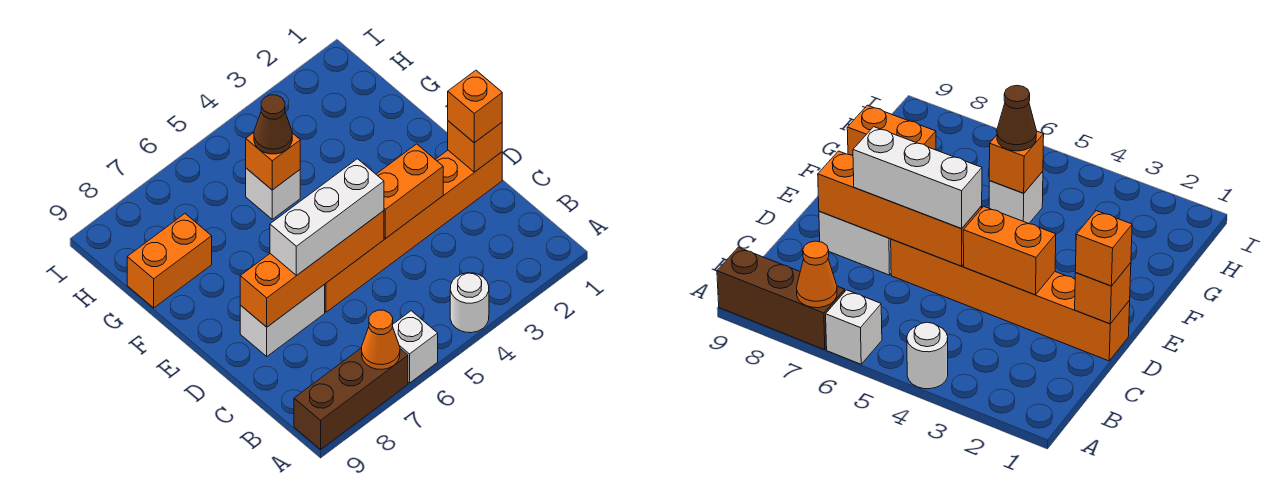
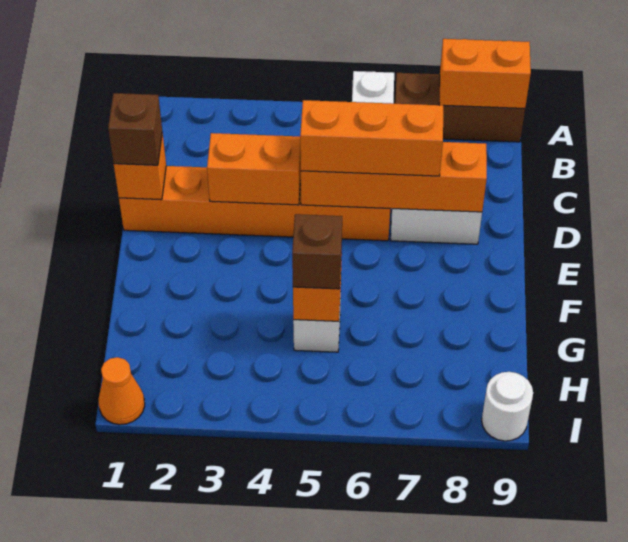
white 1x1 round brick [450,273,489,333] -> white 1x1 round brick moved to [482,372,533,441]
orange 1x1 cone [362,310,400,369] -> orange 1x1 cone moved to [99,357,145,425]
orange 1x1 brick [448,70,502,143] -> brown 1x1 brick [108,93,162,165]
white 1x3 brick [270,159,384,275] -> orange 1x3 brick [300,100,443,176]
brown 1x1 cone [254,95,292,154] -> brown 1x1 brick [292,214,342,289]
orange 1x2 brick [127,214,212,308] -> orange 1x2 brick moved to [439,39,531,108]

